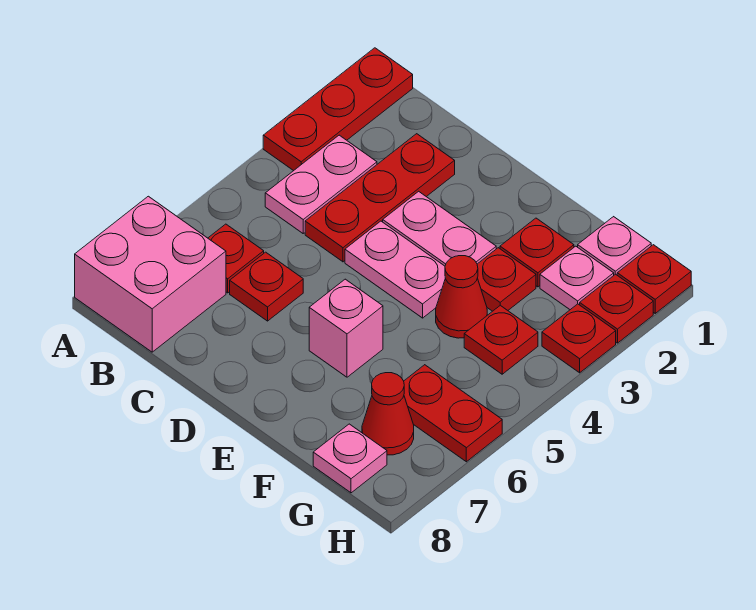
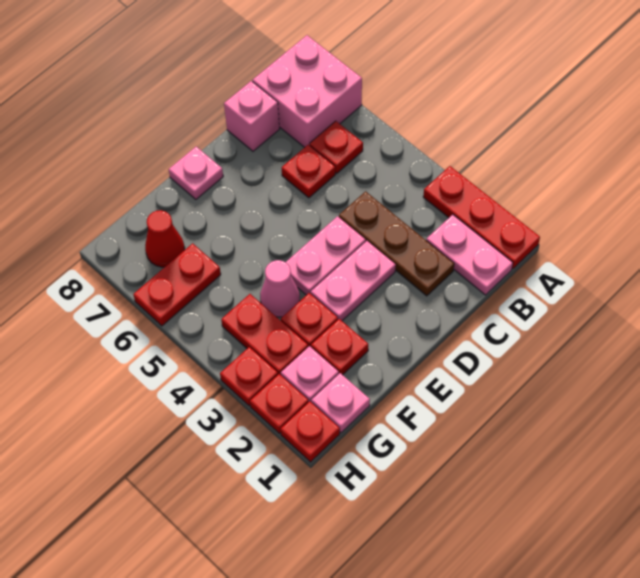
pink 1x2 plate [265,135,377,233] -> pink 1x2 plate moved to [426,215,513,295]
red 1x3 plate [305,134,455,262] -> brown 1x3 plate [339,191,454,296]
pink 1x1 brick [309,279,383,377] -> pink 1x1 brick moved to [224,81,280,151]
red 1x1 cone [436,256,487,338] -> pink 1x1 cone [260,260,300,317]
red 1x1 plate [464,305,538,374] -> red 1x2 plate [221,294,308,375]
pink 1x1 plate [313,424,387,493] -> pink 1x1 plate moved to [169,147,223,199]

